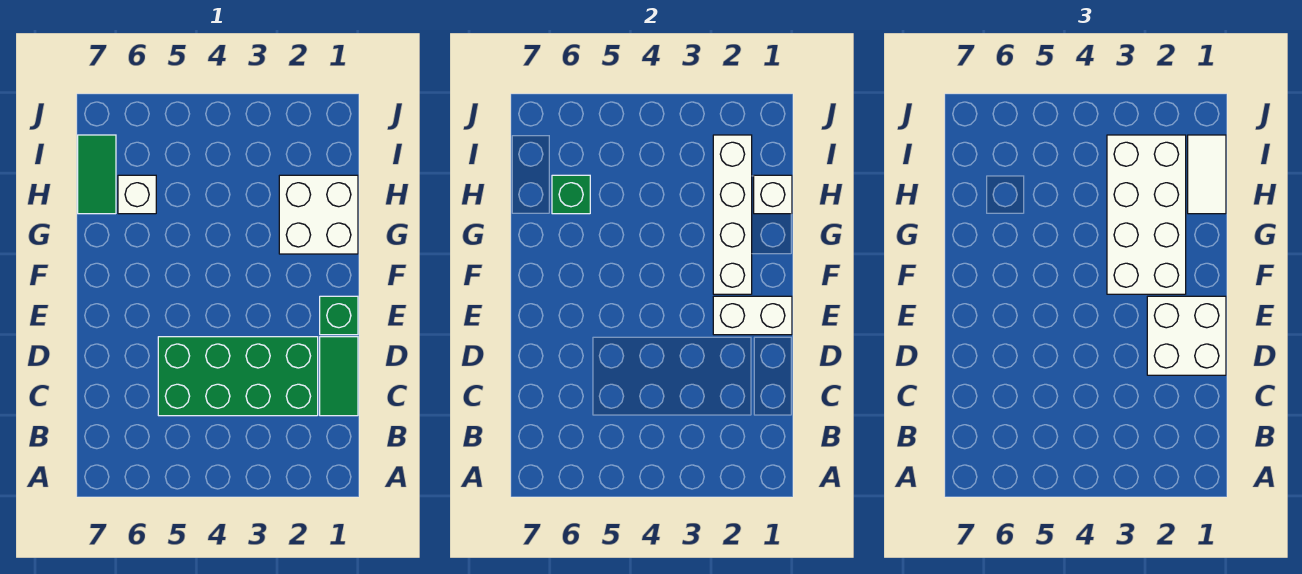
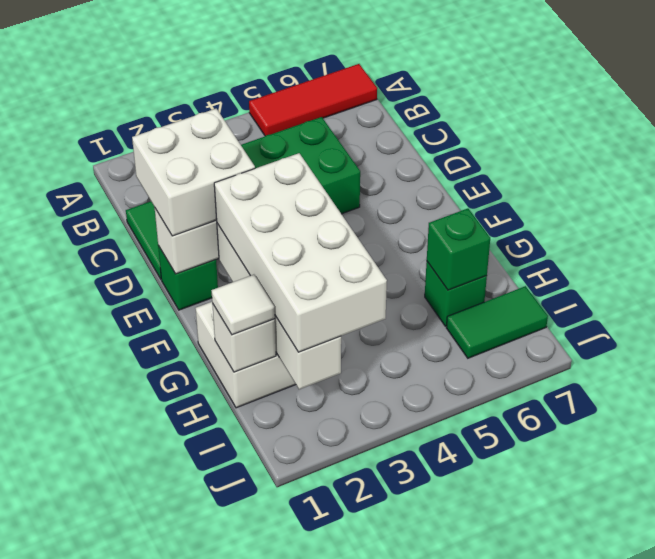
none -> red 1x3 tile [249,64,377,136]
white 1x2 tile [1188,135,1226,214] -> white 1x1 tile [211,275,275,335]
white 1x1 brick [118,175,156,214] -> green 1x1 brick [425,262,487,326]
green 1x2 tile [78,135,116,214] -> green 1x2 tile turned to [446,286,548,358]

